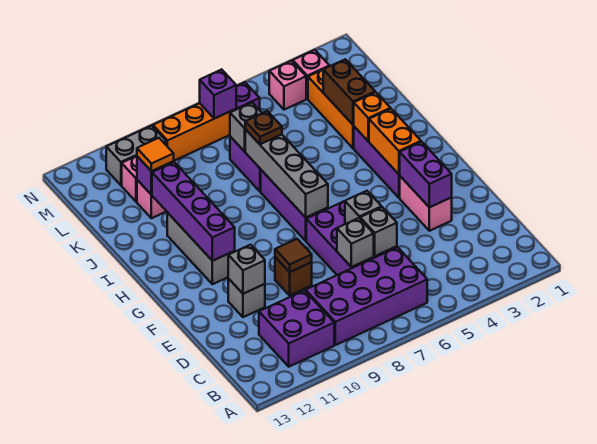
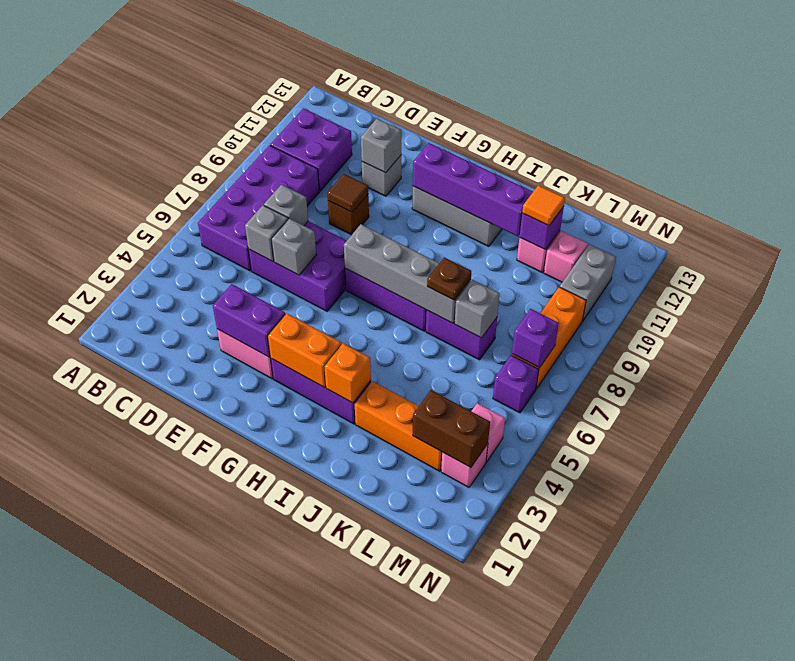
brown 1x2 brick [323,59,375,125] -> brown 1x2 brick moved to [413,390,490,468]

